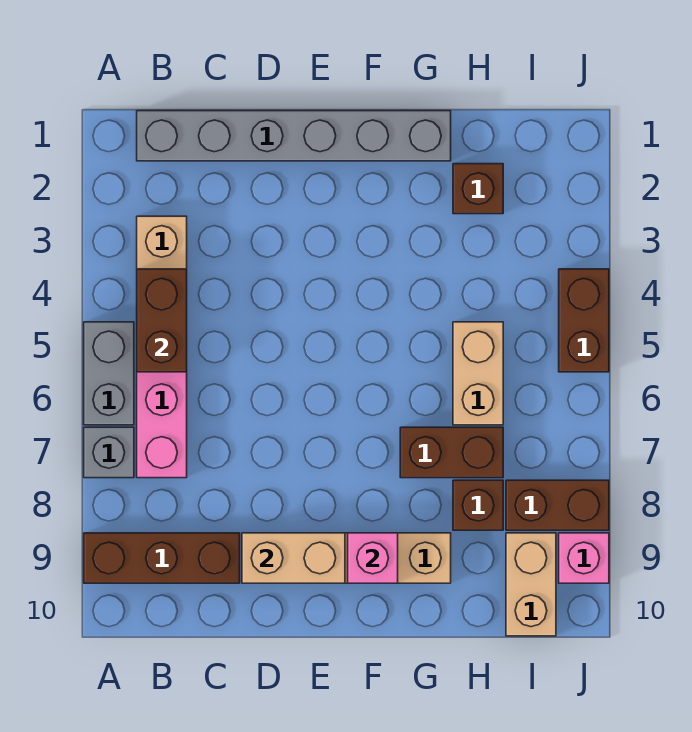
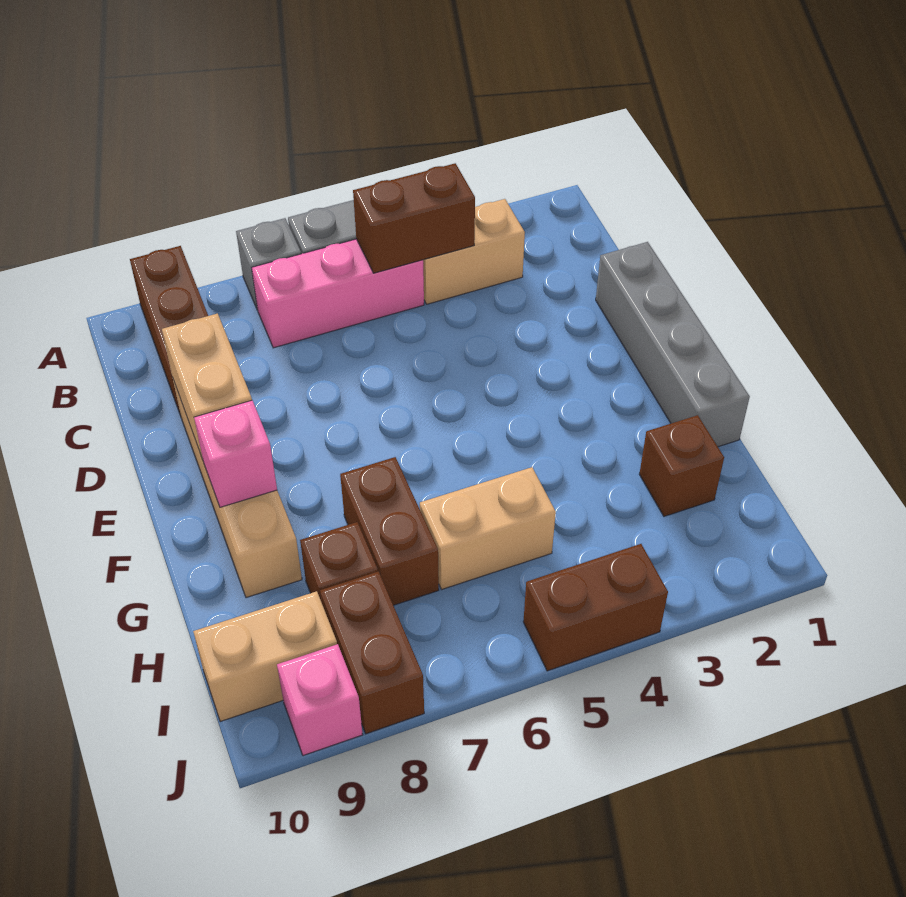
grey 1x6 brick [137,111,451,161] -> grey 1x4 brick [596,242,750,447]

